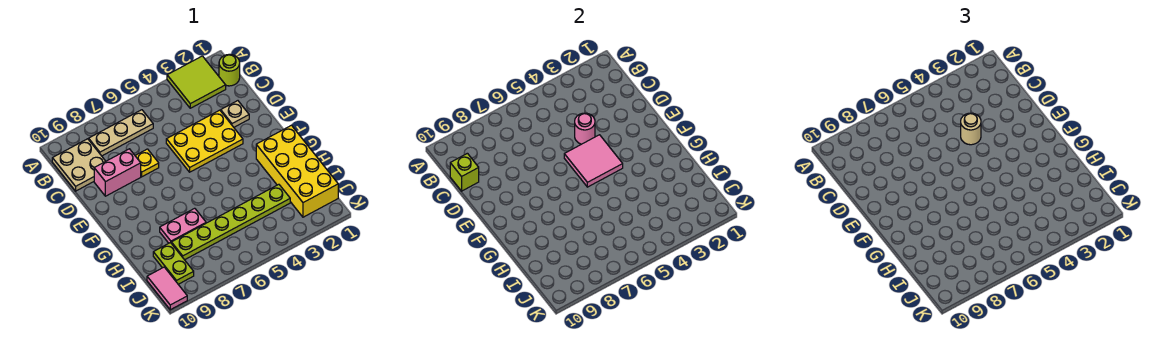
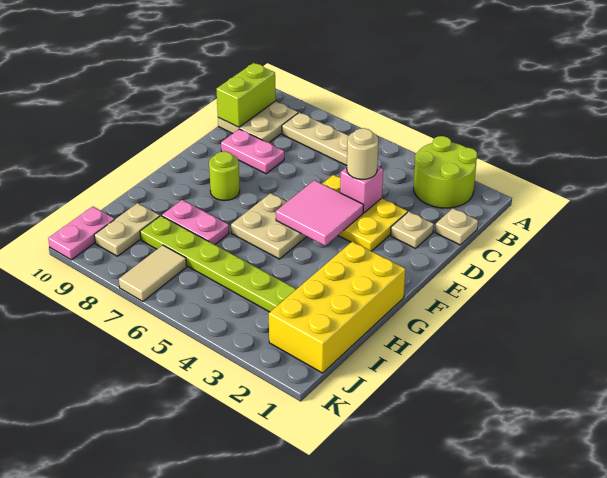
lime 2x2 tile [167,56,226,108] -> lime 2x2 round brick [414,136,477,208]
lime 1x1 round brick [219,54,240,86] -> lime 1x1 round brick moved to [209,152,240,201]
none -> tan 1x1 plate [435,208,478,245]
lime 1x1 brick [450,153,479,191] -> lime 1x2 brick [216,63,276,127]
pink 1x1 round brick [575,113,595,144] -> pink 1x1 brick [340,166,383,213]
yellow 1x1 plate [135,149,159,177] -> none
pink 1x2 brick [94,149,141,196] -> pink 1x2 plate [221,129,284,174]
none -> tan 2x2 plate [231,193,307,259]
lime 1x2 plate [153,243,194,284] -> tan 1x2 plate [94,203,160,256]
none -> tan 1x2 tile [119,245,187,302]
pink 1x2 tile [147,267,187,310] -> pink 1x2 plate [48,206,115,260]

